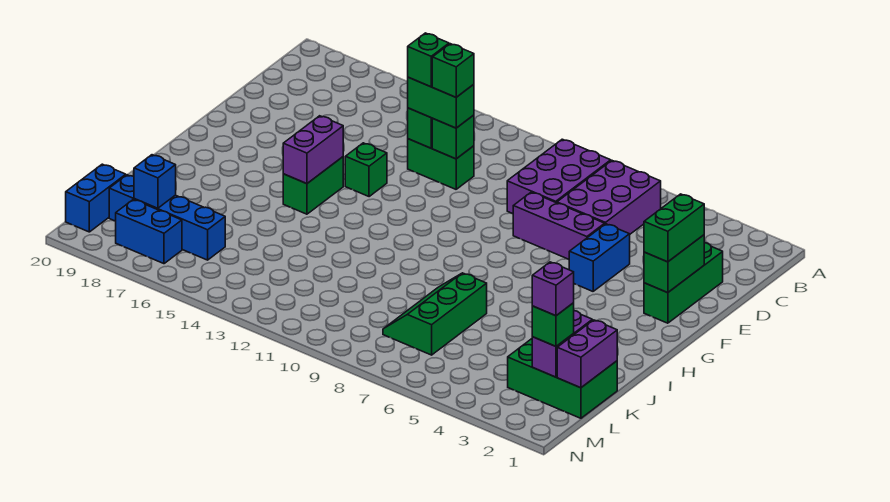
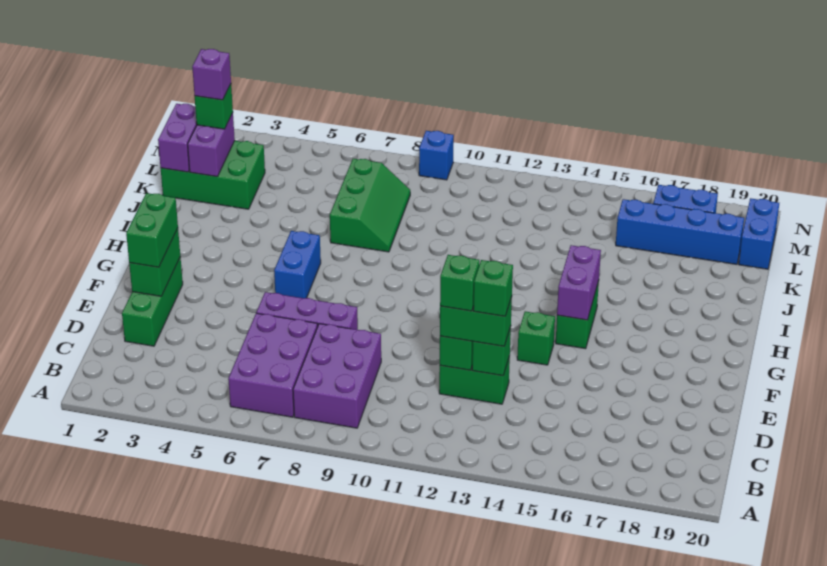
blue 1x2 brick [569,224,630,291] -> blue 1x2 brick moved to [274,231,321,298]
blue 1x1 brick [134,155,176,208] -> blue 1x1 brick moved to [419,131,454,180]

